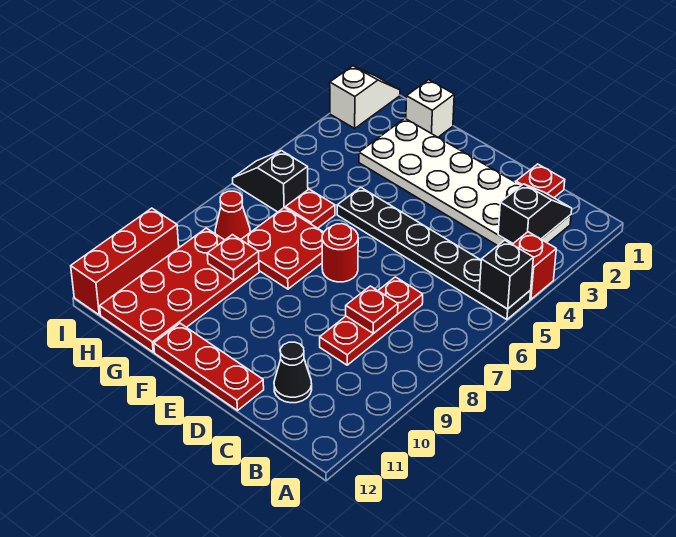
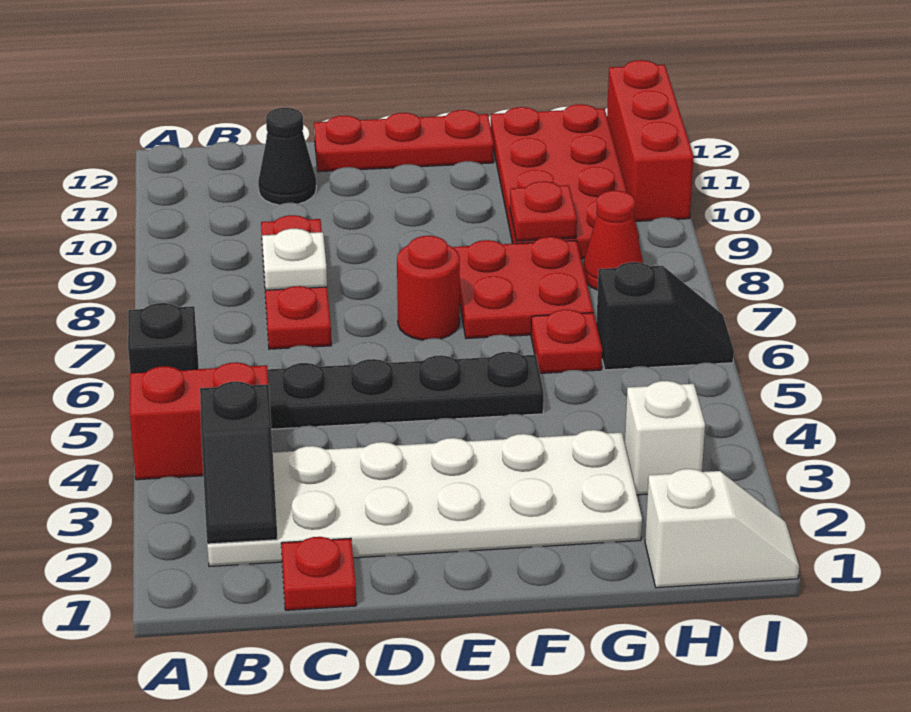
red 1x1 brick [512,232,556,299] -> red 1x2 brick [130,362,268,480]
red 1x1 plate [346,286,398,333] -> white 1x1 plate [262,229,327,290]
white 1x1 brick [406,80,454,137] -> white 1x1 brick moved to [625,381,705,495]
white 1x2 slope [330,66,400,128] -> white 1x2 slope turned to [645,469,799,588]

